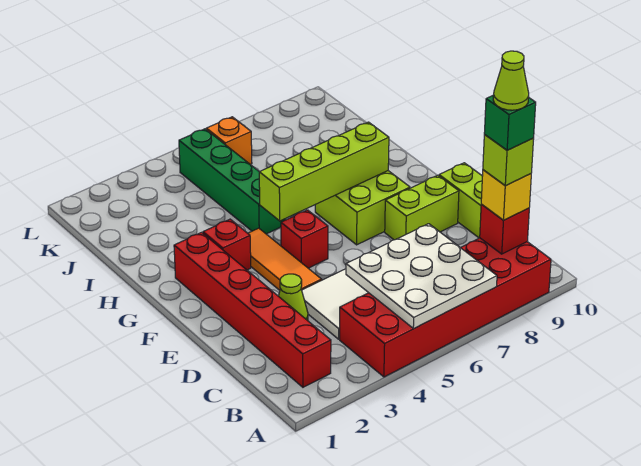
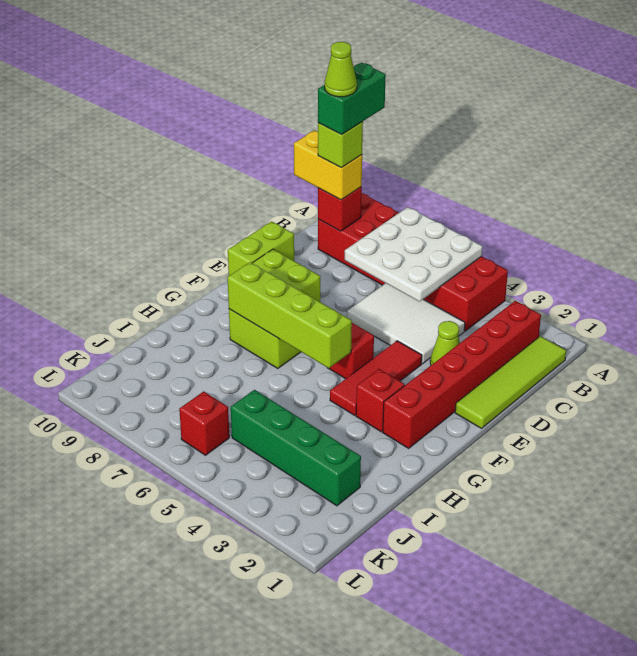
none -> lime 1x4 tile [455,336,566,428]
yellow 1x1 brick [481,170,531,220] -> yellow 1x2 brick [294,130,362,200]
green 1x1 brick [484,95,536,150] -> green 1x2 brick [318,63,386,134]
orange 1x3 tile [248,228,322,290] -> red 1x3 tile [330,341,422,416]
green 1x4 brick [179,129,286,234] -> green 1x4 brick turned to [231,390,361,506]
orange 1x1 brick [206,117,252,164] -> red 1x1 brick [179,391,229,455]

